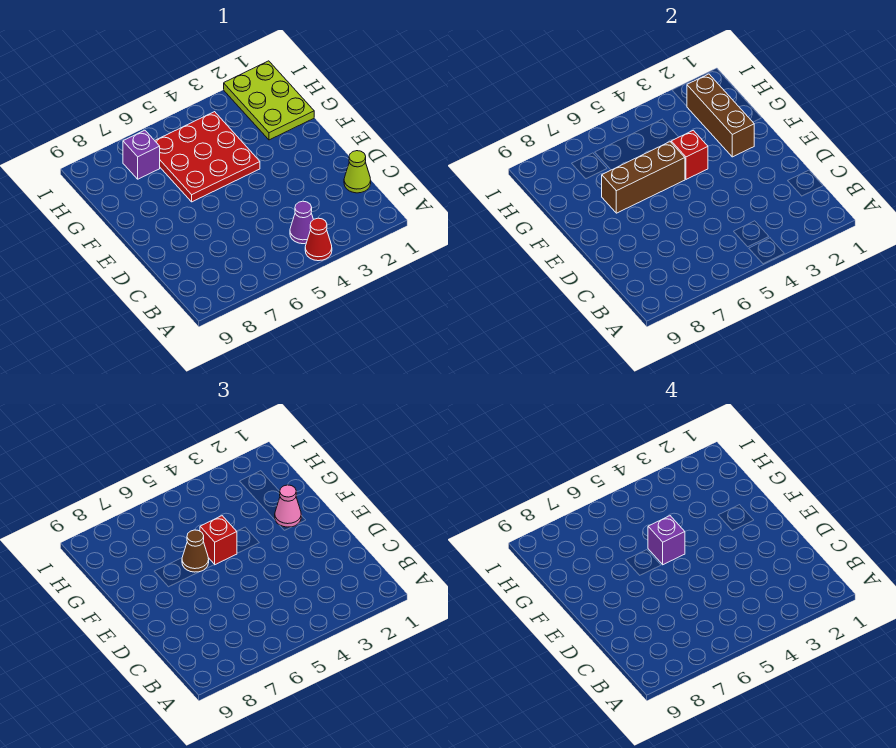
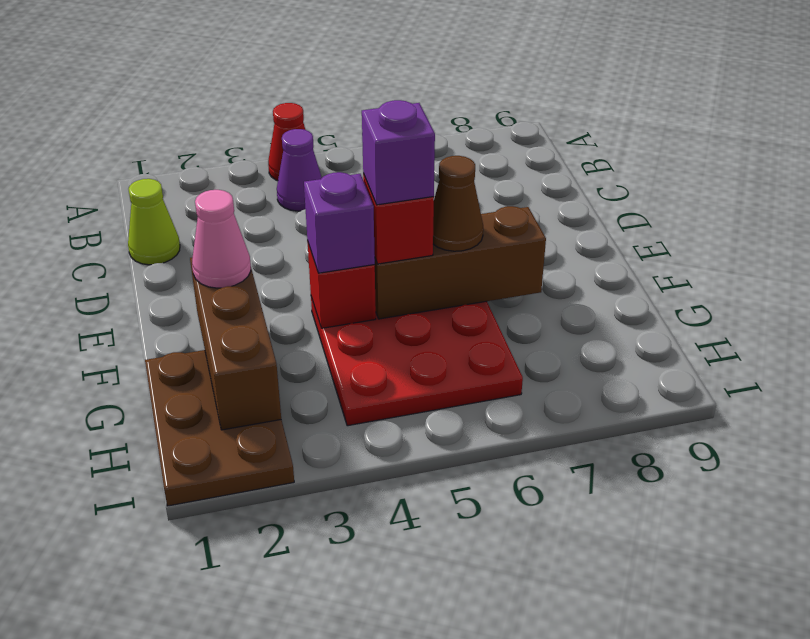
lime 2x3 plate [224,61,314,140] -> brown 2x3 plate [145,350,294,506]
purple 1x1 brick [123,130,160,179] -> purple 1x1 brick moved to [304,172,375,273]

